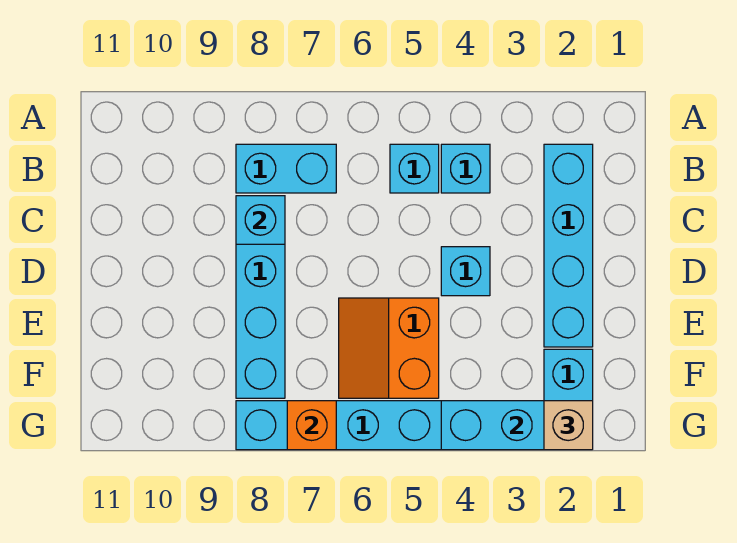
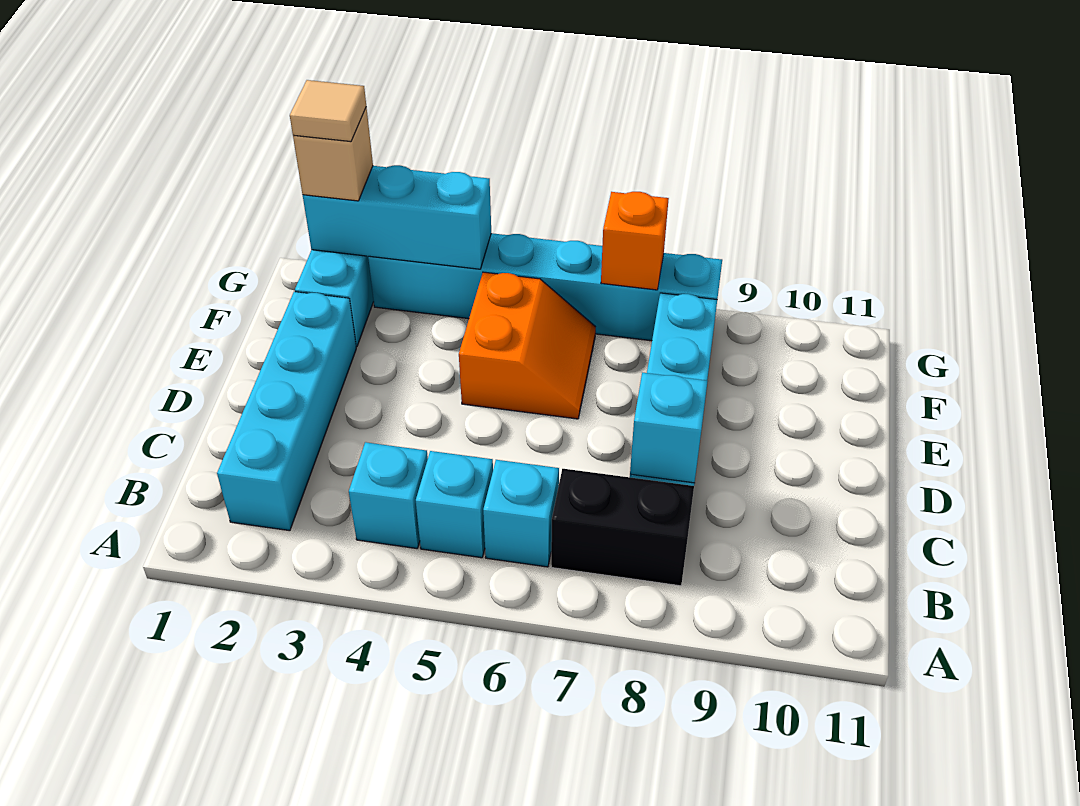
cyan 1x2 brick [236,144,336,193] -> black 1x2 brick [551,469,694,586]
cyan 1x1 brick [441,247,490,296] -> cyan 1x1 brick moved to [483,460,559,567]
none -> tan 1x1 tile [290,80,366,142]

